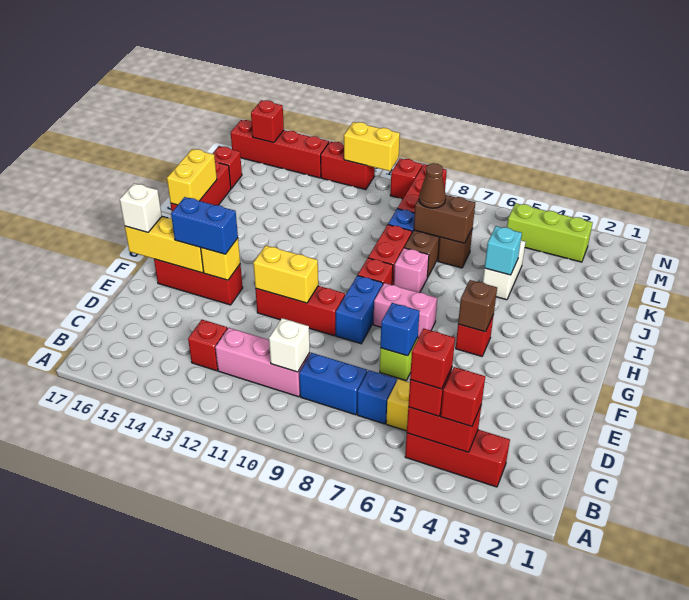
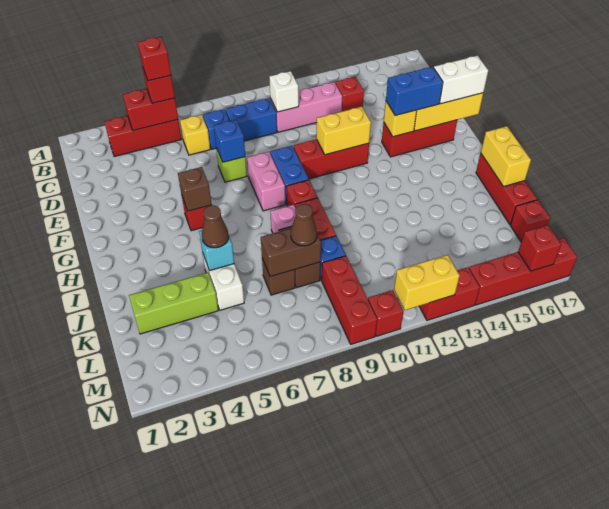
red 1x1 brick [441,367,485,427] -> none
white 1x1 brick [120,184,162,232] -> white 1x2 brick [434,56,488,104]
pink 1x2 brick [373,283,437,338] -> pink 1x2 brick turned to [247,152,285,211]
none -> brown 1x1 cone [202,206,229,248]
lime 1x3 brick [507,203,593,262] -> lime 1x3 brick moved to [129,273,218,334]

